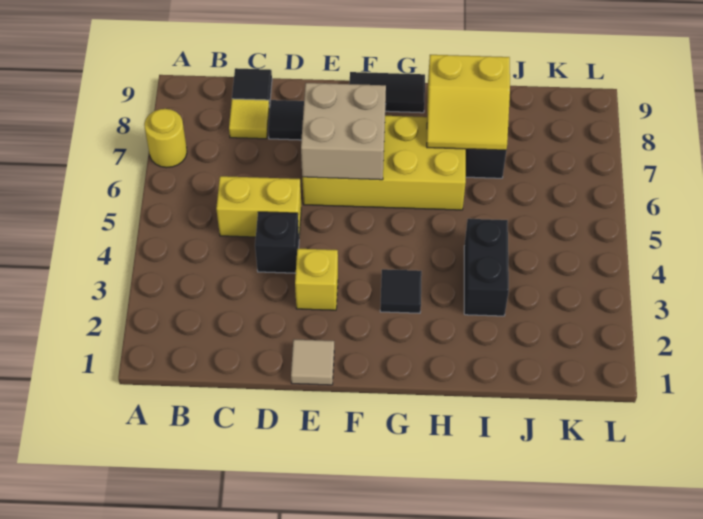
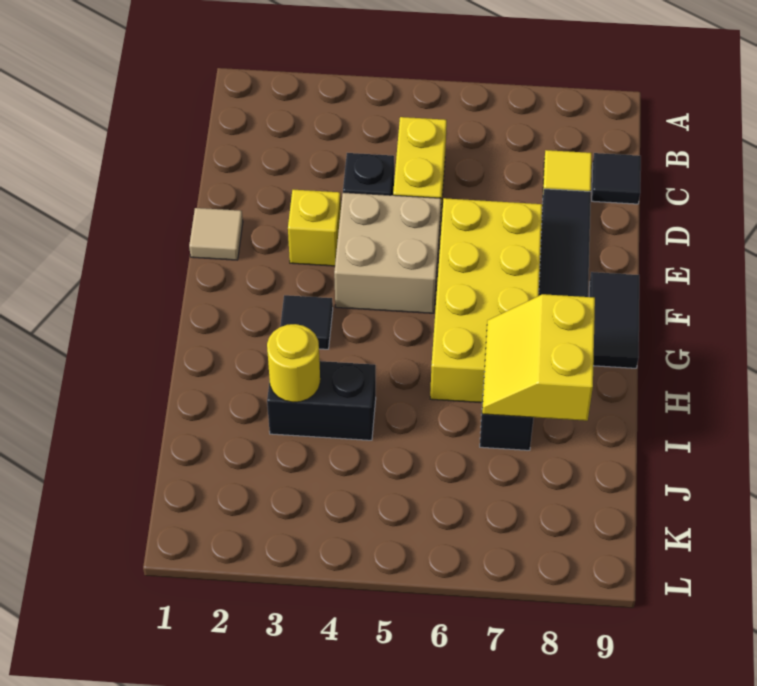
yellow 1x1 round brick [144,109,187,168] -> yellow 1x1 round brick moved to [267,324,320,402]
tan 2x2 brick [301,83,386,180] -> tan 2x2 brick moved to [334,192,441,313]

